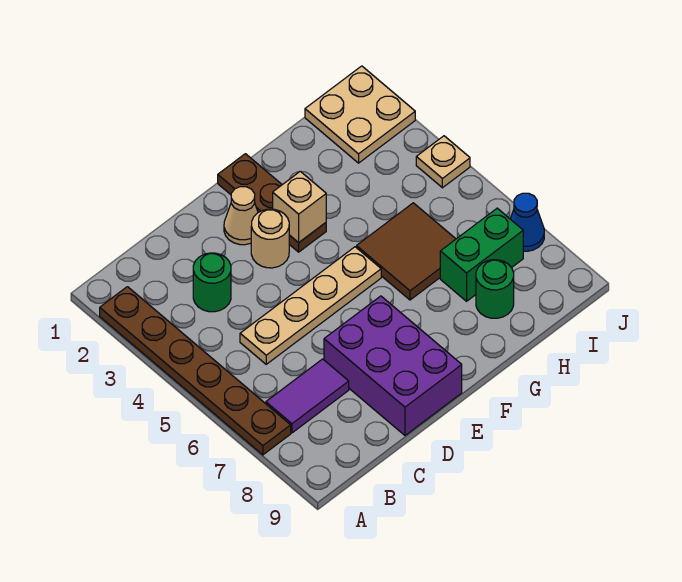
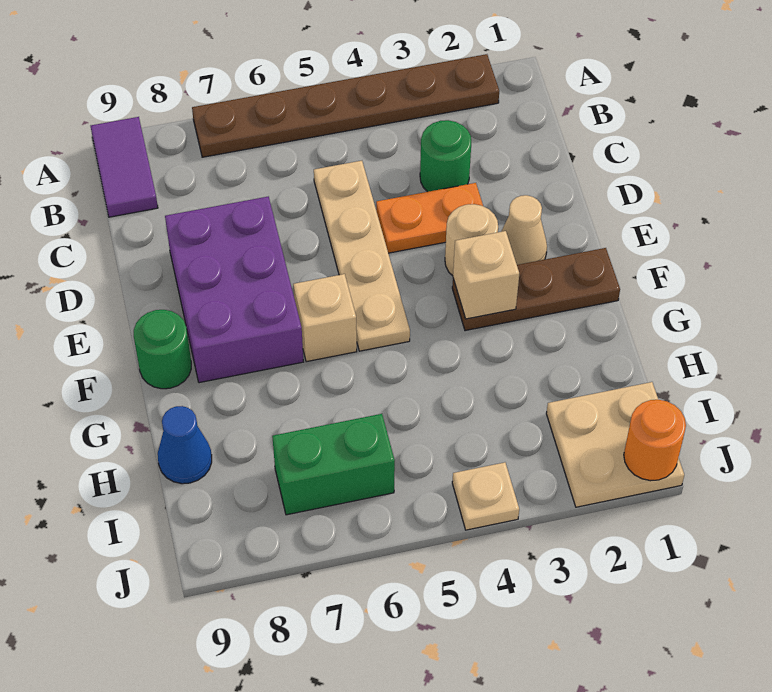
purple 1x2 tile [266,359,349,433] -> purple 1x2 tile moved to [91,117,158,217]
none -> orange 1x2 plate [376,183,483,253]
purple 2x3 brick [324,296,462,435] -> purple 2x3 brick turned to [165,197,303,383]
none -> tan 1x1 brick [293,274,357,362]
brown 2x2 tile [357,203,456,300] -> none
green 1x2 brick [440,208,523,301] -> green 1x2 brick turned to [272,414,395,515]
green 1x1 round brick [476,260,514,318] -> green 1x1 round brick moved to [134,310,191,389]
none -> orange 1x1 round brick [624,400,686,481]
blue 1x1 cone [510,193,544,251] -> blue 1x1 cone moved to [158,406,212,484]

